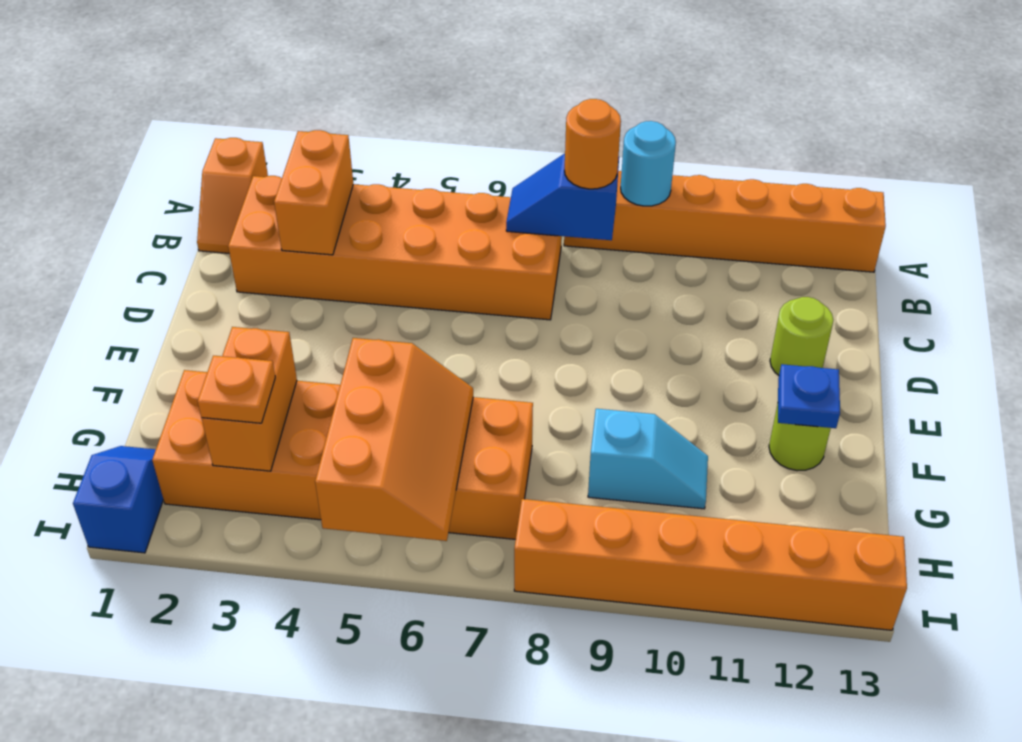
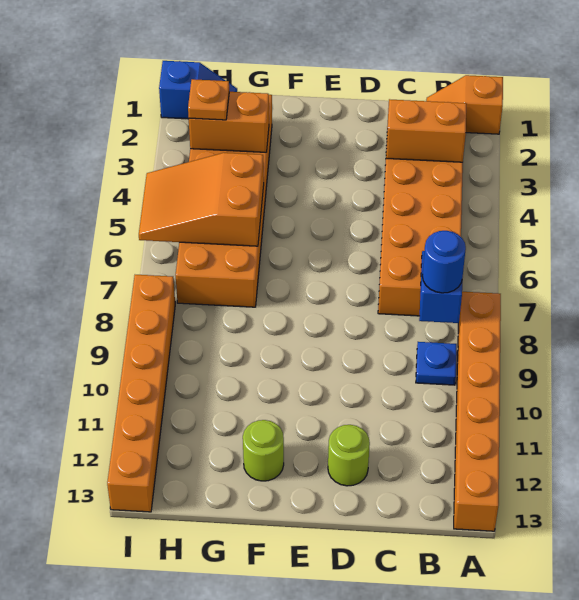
cyan 1x1 round brick [621,121,676,206] -> none
orange 1x1 round brick [565,99,621,189] -> blue 1x1 round brick [422,231,466,293]
blue 1x1 plate [778,364,840,428] -> blue 1x1 plate moved to [416,342,457,385]
orange 2x3 slope [315,338,473,541] -> orange 2x3 slope turned to [139,153,264,246]
cyan 1x2 slope [588,409,708,509] -> none

